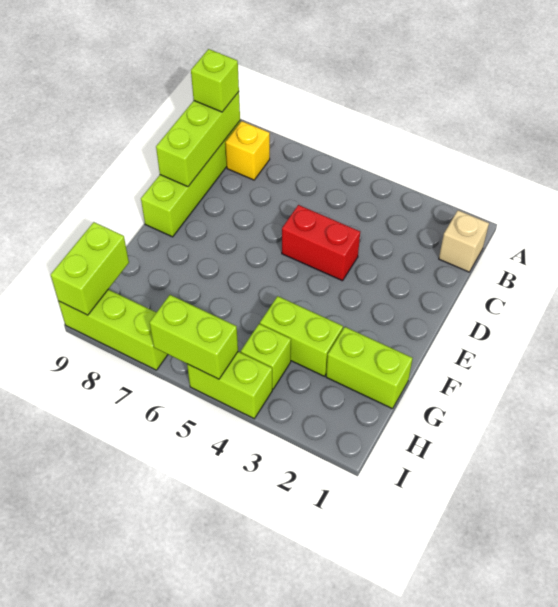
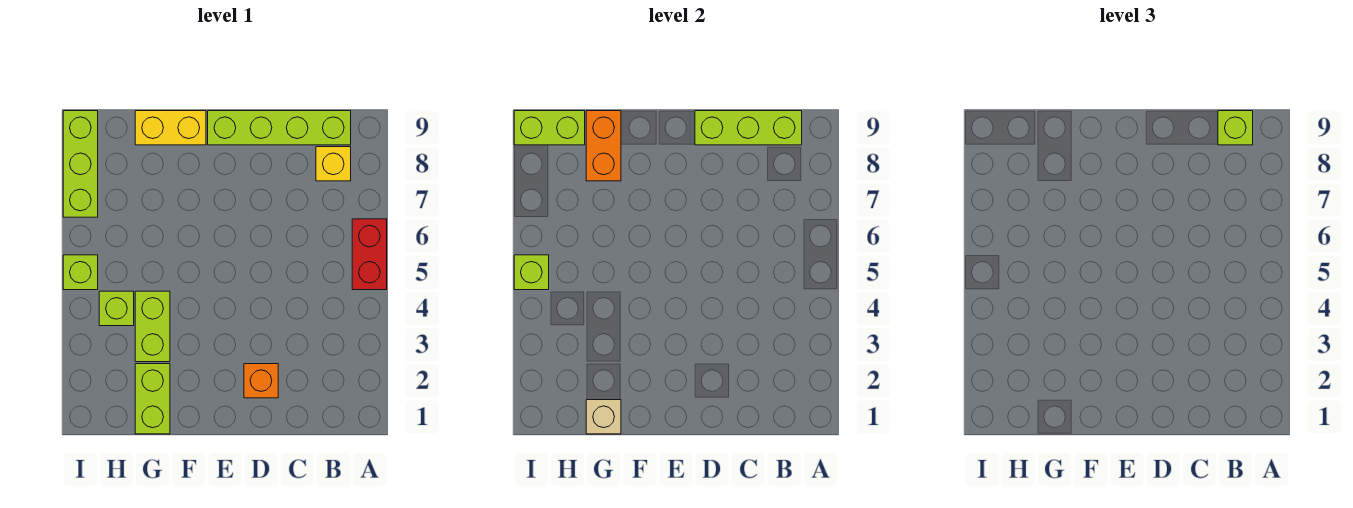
tan 1x1 brick [439,210,489,272] -> tan 1x1 brick moved to [586,400,621,434]
none -> orange 1x1 brick [244,364,278,398]
red 1x2 brick [282,205,360,281] -> red 1x2 brick moved to [352,219,387,290]
none -> yellow 1x2 brick [135,111,206,145]
none -> orange 1x2 brick [586,111,621,181]
lime 1x2 brick [187,352,272,419] -> lime 1x1 brick [63,255,98,290]
lime 1x2 brick [149,295,238,379] -> lime 1x1 brick [514,255,549,290]

